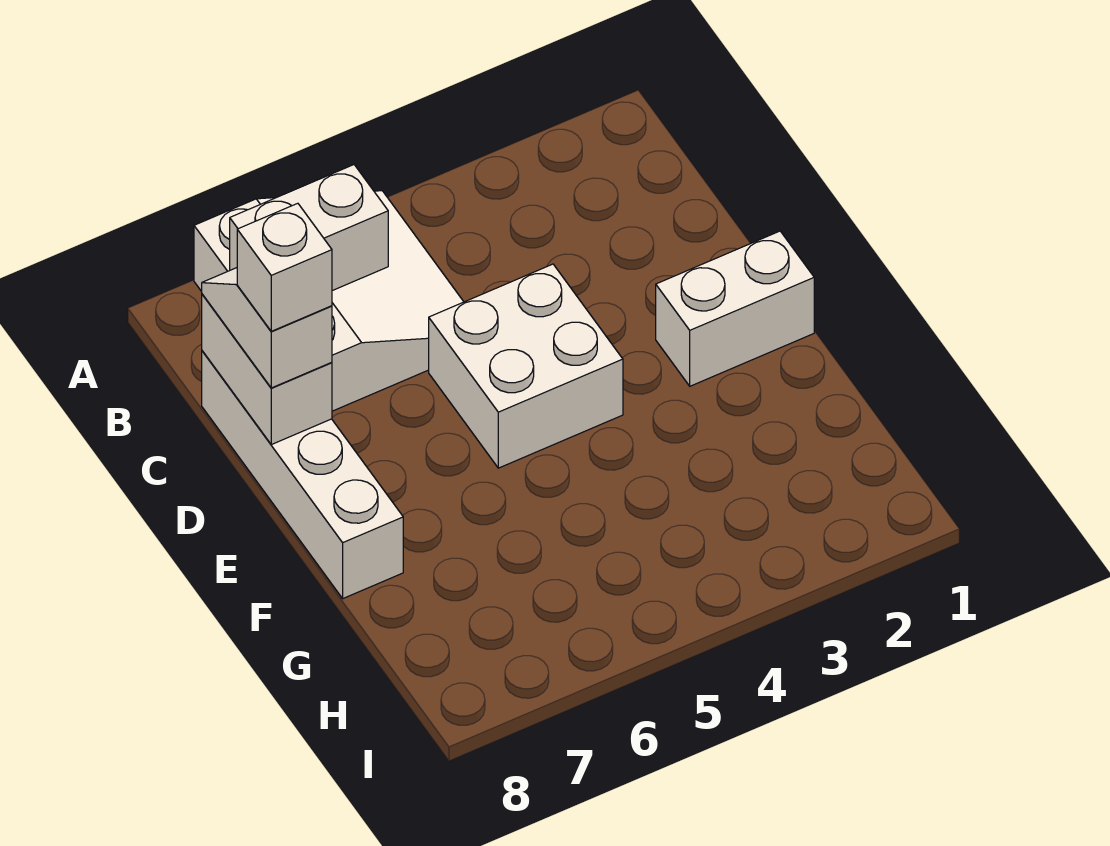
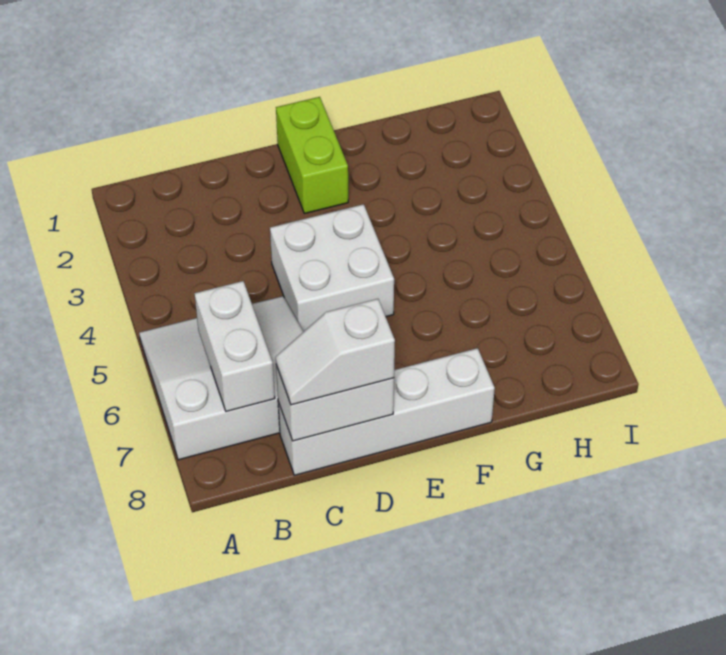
white 1x1 brick [237,203,332,331] -> none
white 1x2 brick [656,231,814,386] -> lime 1x2 brick [276,97,348,214]

